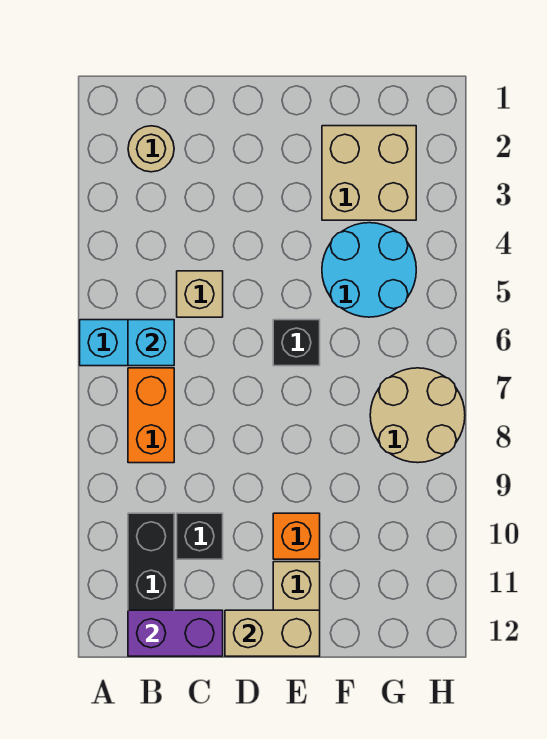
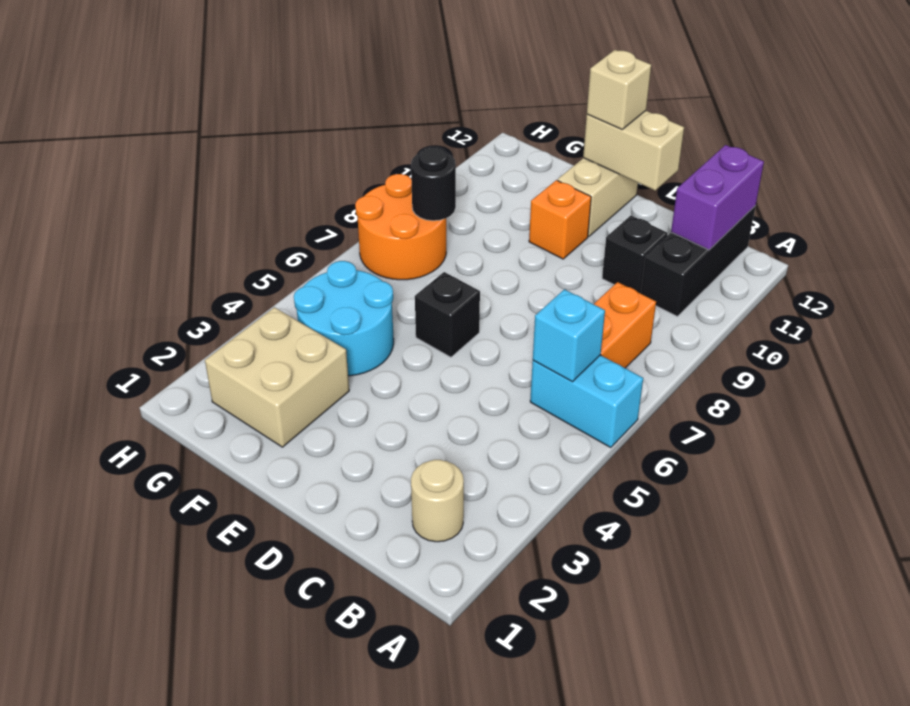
purple 1x2 brick [128,610,223,656] -> purple 1x2 brick turned to [671,145,764,250]
tan 1x1 brick [177,271,223,317] -> tan 1x1 brick moved to [587,50,651,129]
tan 2x2 round brick [370,368,465,463] -> orange 2x2 round brick [355,174,446,280]
none -> black 1x1 round brick [411,147,456,221]

